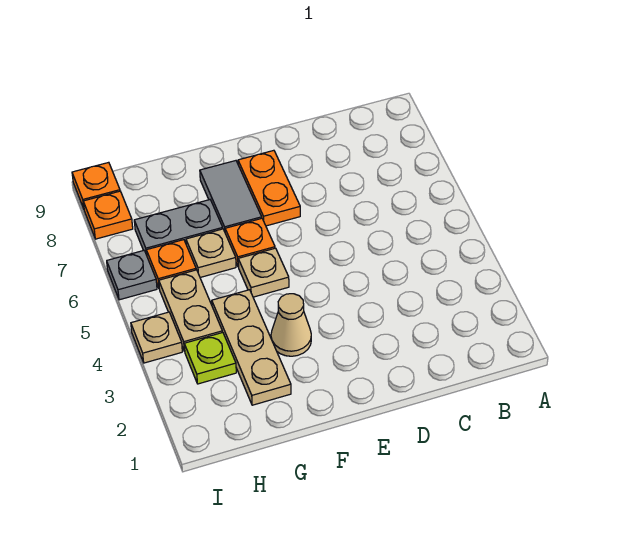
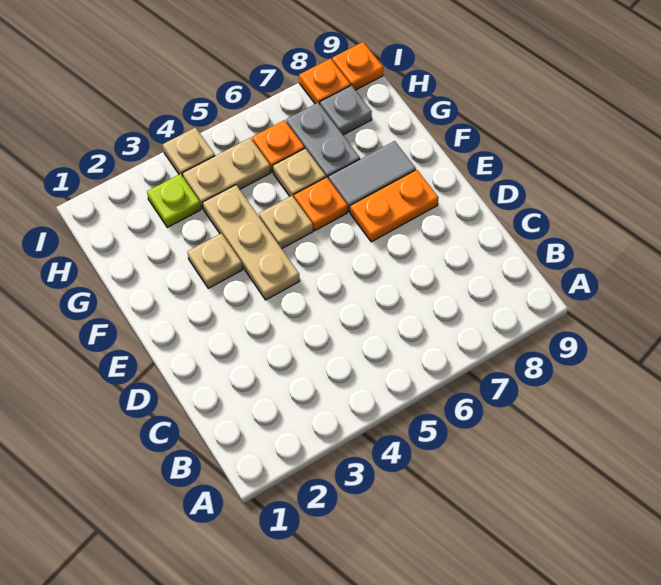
tan 1x1 cone [271,294,311,356] -> tan 1x1 plate [187,233,242,288]
tan 1x3 plate [212,290,291,405] -> tan 1x3 plate turned to [203,185,300,300]
grey 1x1 plate [107,250,157,300] -> grey 1x1 plate moved to [320,85,372,135]

